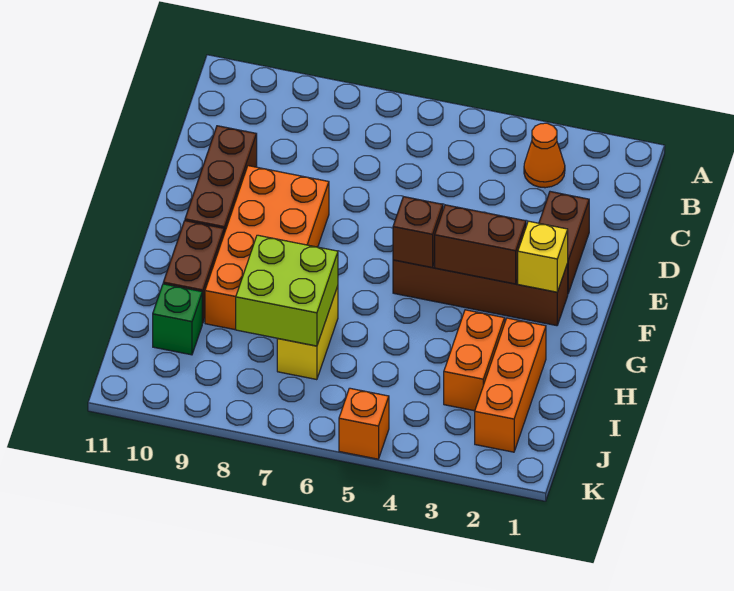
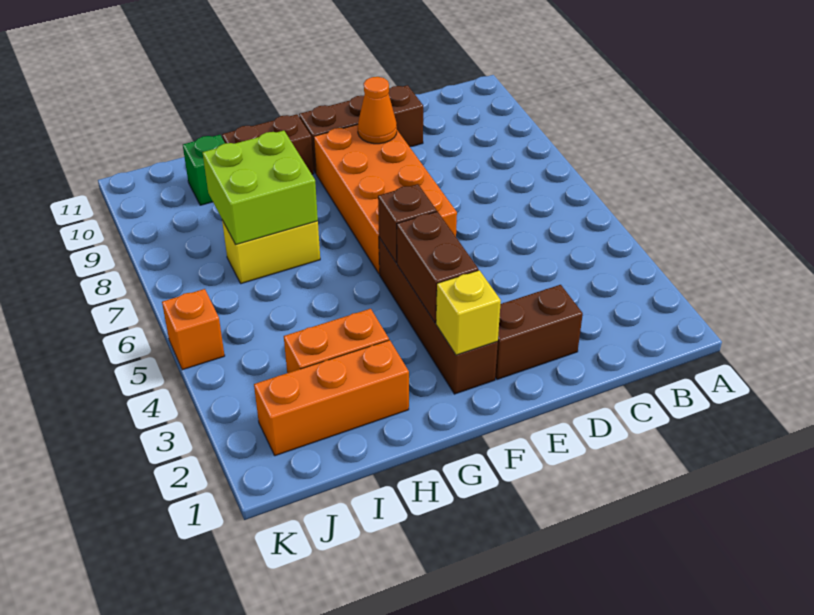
orange 1x1 cone [524,123,565,188] -> orange 1x1 cone moved to [358,77,397,144]
orange 2x4 brick [205,166,329,330] -> orange 2x4 brick turned to [314,125,457,274]

